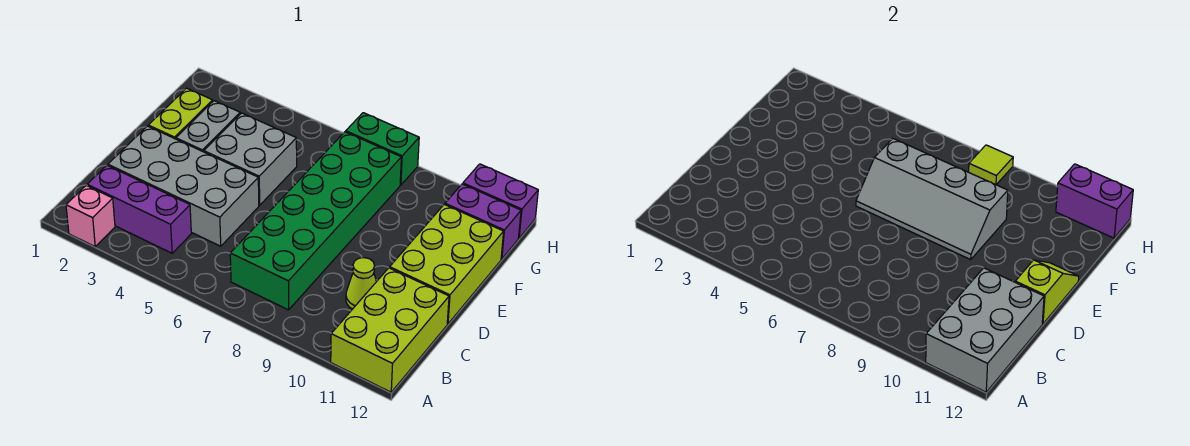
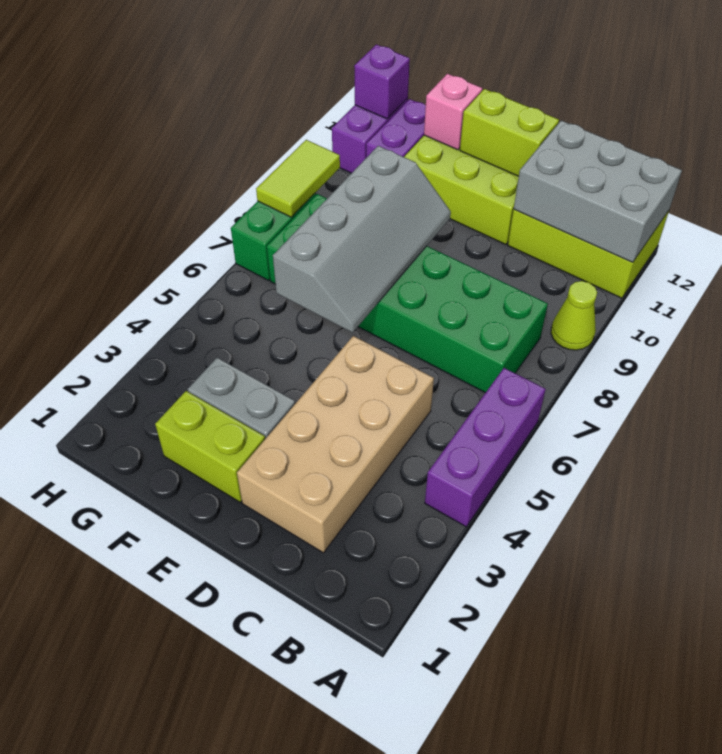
pink 1x1 brick [66,185,115,247] -> pink 1x1 brick moved to [424,74,482,150]
purple 1x3 brick [87,165,191,253] -> purple 1x3 brick moved to [425,368,546,527]
grey 2x4 brick [108,126,259,246] -> tan 2x4 brick [237,336,434,553]
lime 1x1 cone [346,258,376,309] -> lime 1x1 cone moved to [551,281,597,350]
lime 1x2 slope [1015,260,1079,324] -> lime 1x2 brick [460,89,559,176]
grey 2x2 brick [204,113,297,205] -> none
lime 1x1 tile [969,145,1013,185] -> lime 1x2 tile [256,140,340,217]
purple 1x2 brick [1056,164,1133,238] -> purple 1x1 brick [354,44,410,119]

